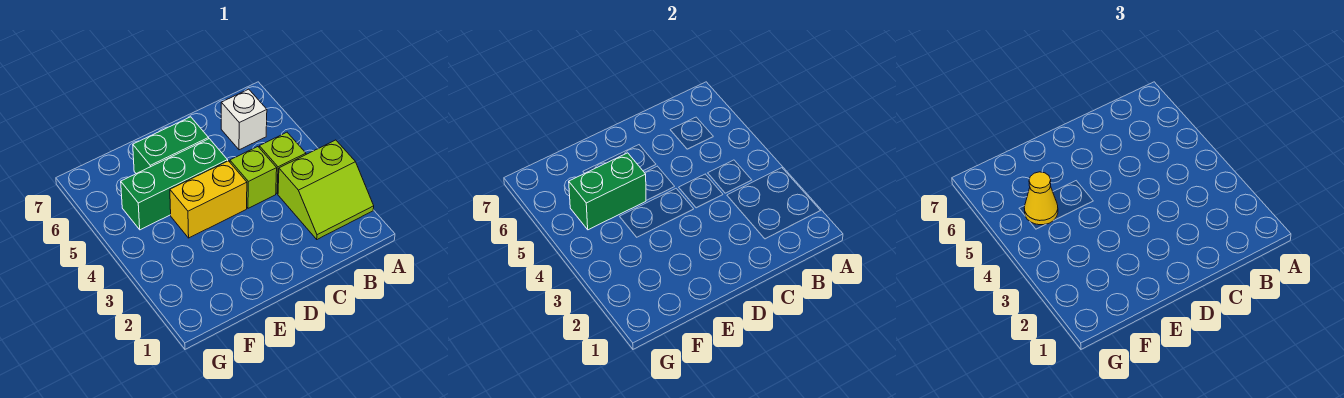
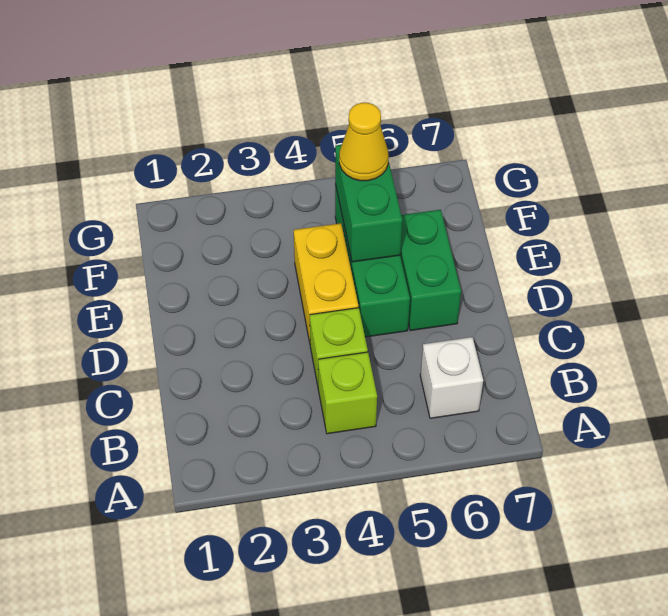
lime 2x2 slope [278,140,374,239] -> none

